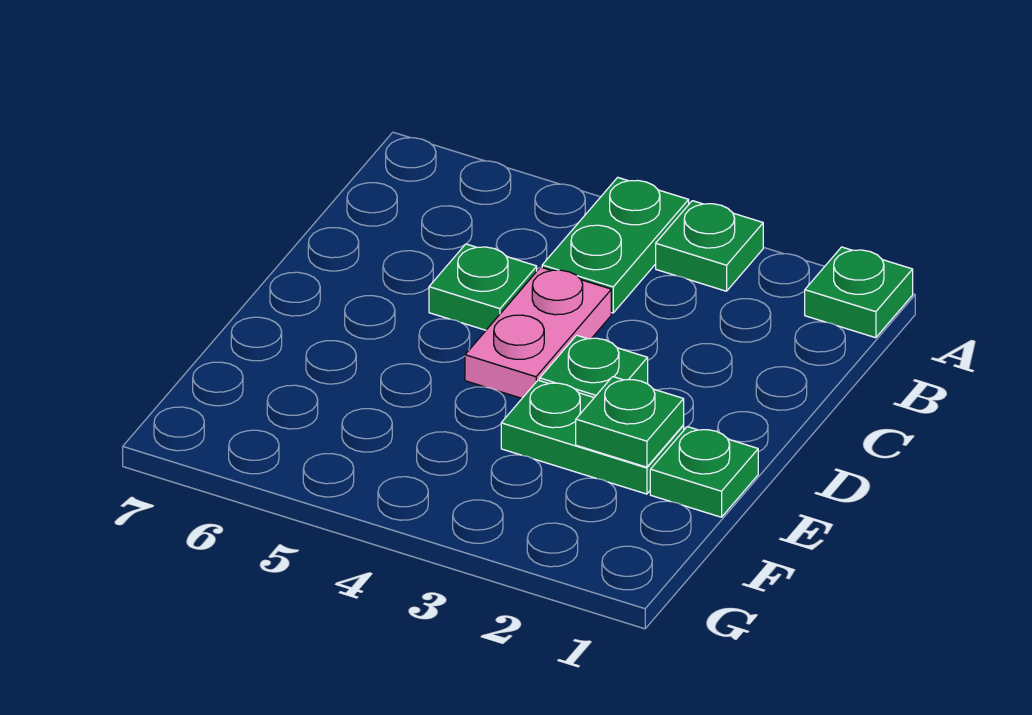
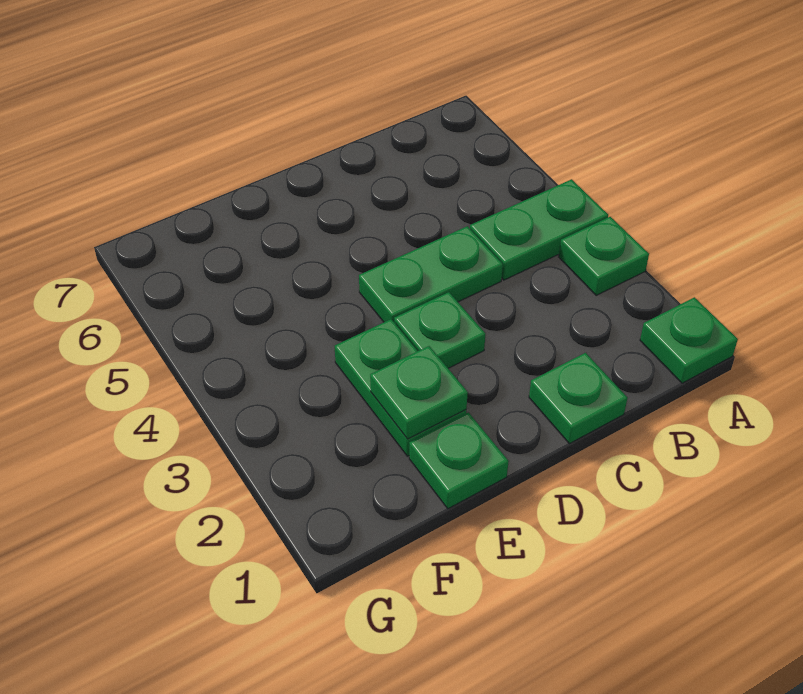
pink 1x2 plate [465,267,611,398] -> green 1x2 plate [359,226,503,322]
green 1x1 plate [429,244,537,330] -> green 1x1 plate moved to [529,353,627,444]

